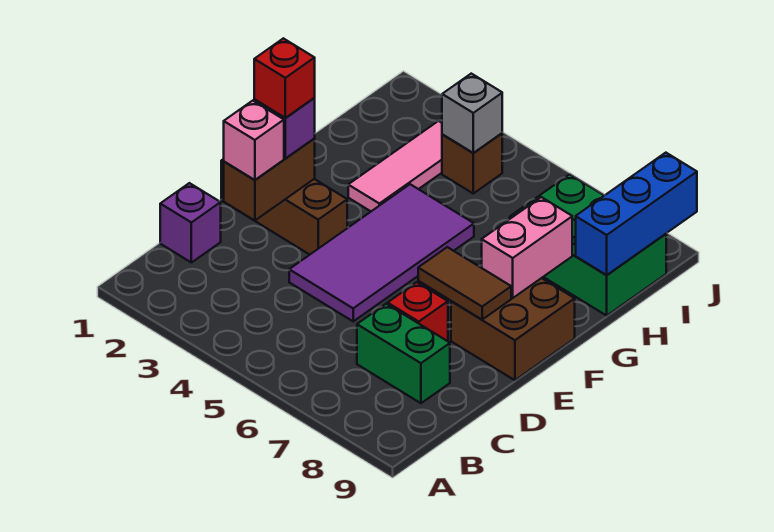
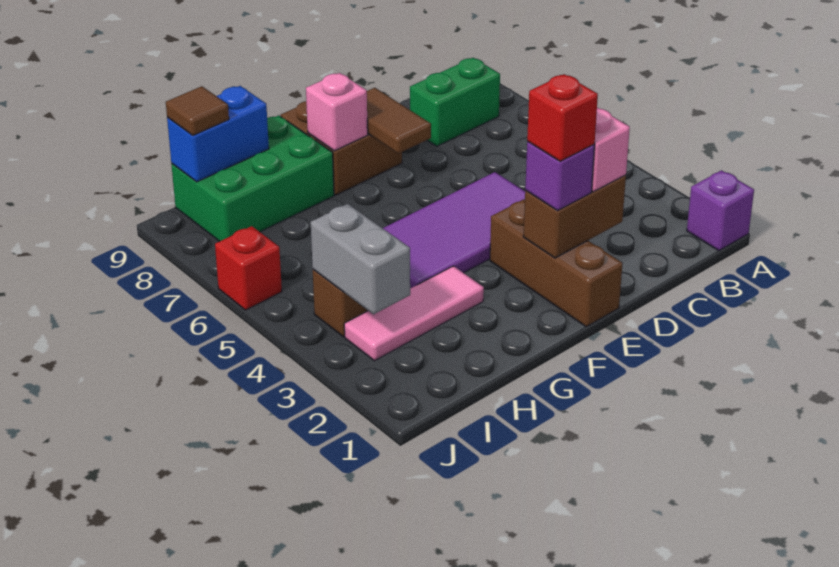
purple 1x1 brick [160,183,221,263] -> purple 1x1 brick moved to [687,170,754,251]
green 1x2 brick [357,304,450,403] -> green 1x2 brick turned to [410,58,500,146]
red 1x1 brick [388,282,448,341] -> red 1x1 brick moved to [215,226,282,310]
pink 1x2 brick [482,197,572,298] -> pink 1x1 brick [306,73,368,151]
green 2x3 brick [510,174,666,316] -> green 2x3 brick turned to [171,115,334,242]
blue 1x3 brick [576,153,697,275] -> blue 1x2 brick [167,86,269,182]
grey 1x1 brick [442,74,502,153] -> grey 1x2 brick [311,204,410,314]
none -> brown 1x1 tile [166,86,229,135]

